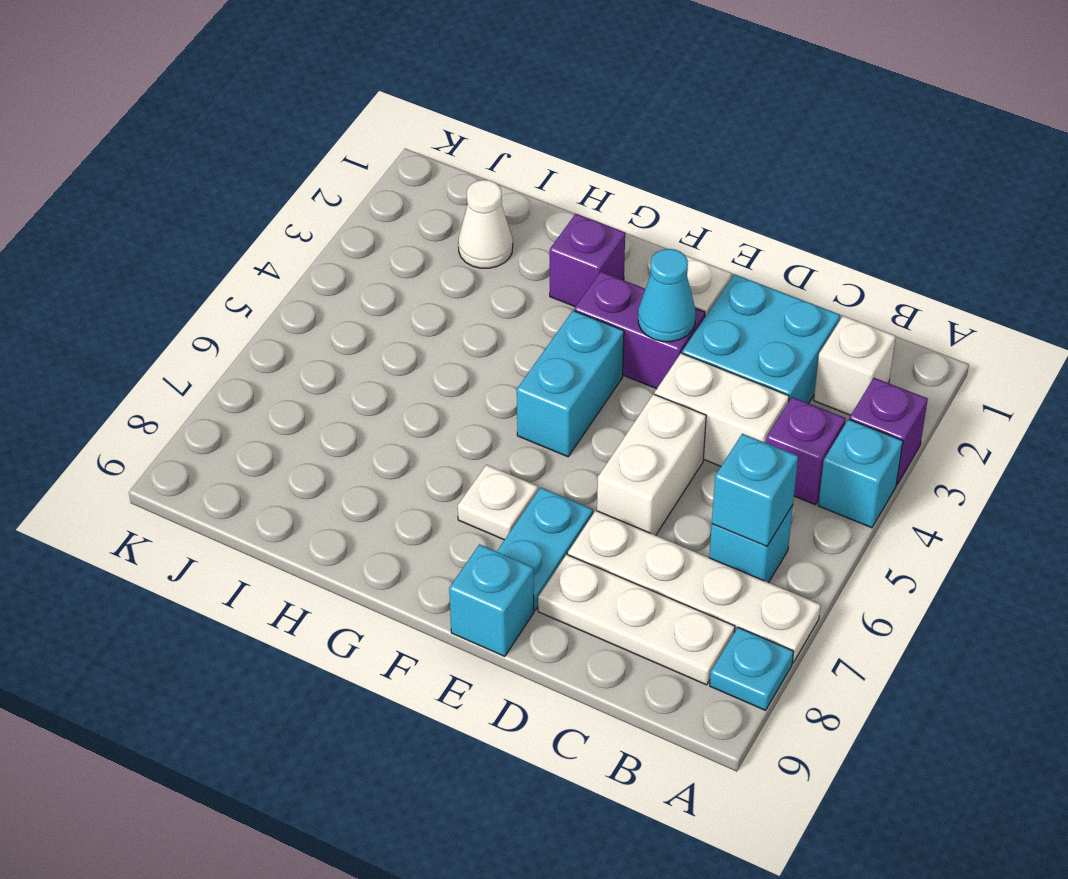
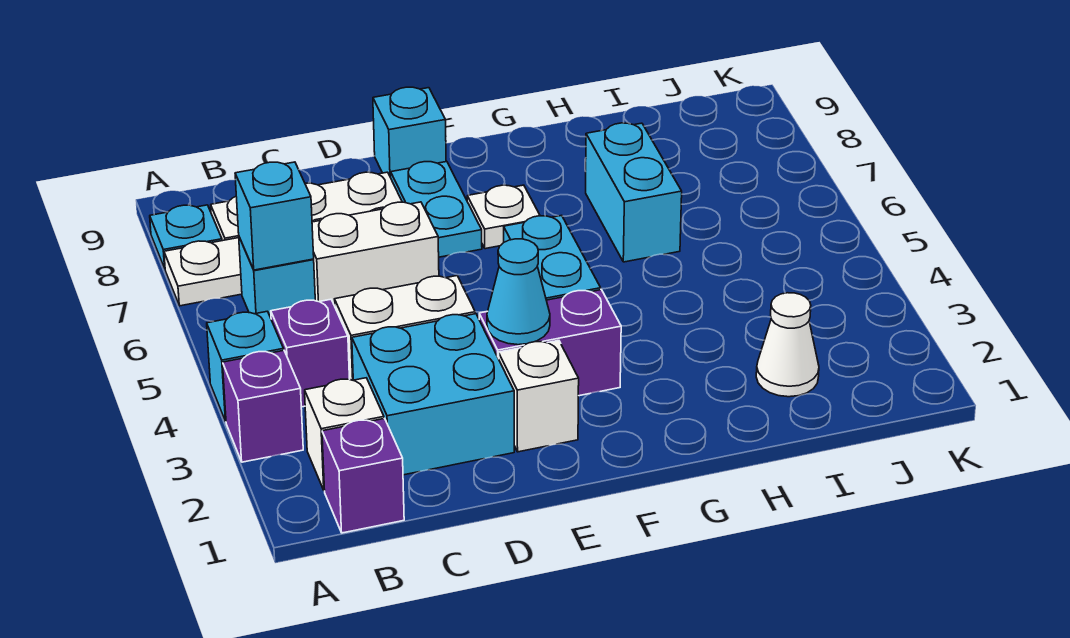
white 1x2 brick [597,394,706,535] -> white 1x2 brick turned to [312,202,439,306]
purple 1x1 brick [550,214,625,307] -> purple 1x1 brick moved to [322,418,404,533]
none -> cyan 1x2 brick [586,123,682,262]

